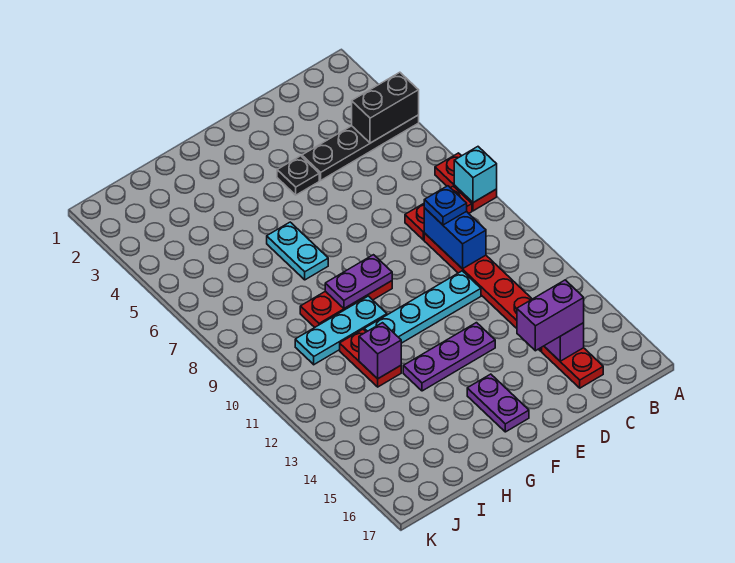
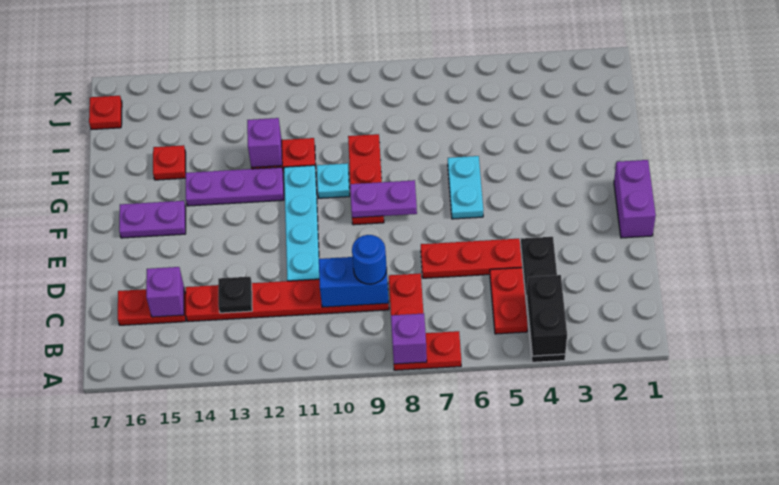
cyan 1x1 brick [454,147,497,203] -> purple 1x1 brick [391,313,427,364]
none -> red 1x2 plate [490,268,528,334]
blue 1x1 plate [424,186,467,225] -> blue 1x1 round brick [352,235,387,284]
purple 1x2 brick [517,280,584,351] -> purple 1x2 brick moved to [614,160,656,238]
none -> red 1x3 plate [421,239,522,278]
black 1x1 plate [277,156,319,195] -> black 1x1 plate moved to [218,277,252,313]
purple 1x3 plate [403,323,495,391] -> purple 1x3 plate turned to [186,167,284,206]
purple 1x2 plate [325,255,392,308] -> purple 1x2 plate turned to [350,180,417,218]
cyan 1x2 plate [267,222,328,280] -> cyan 1x2 plate turned to [448,156,483,219]
cyan 1x3 plate [295,296,387,365] -> cyan 1x1 plate [317,163,350,198]
none -> red 1x1 plate [153,145,186,180]
none -> red 1x1 plate [89,96,122,130]

